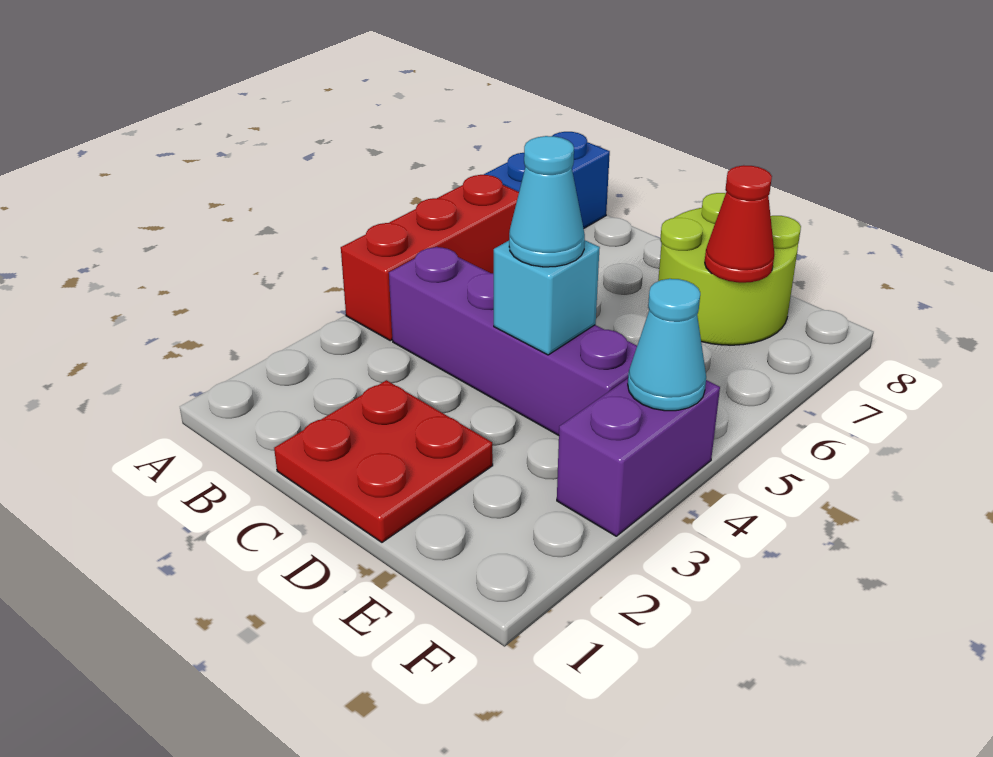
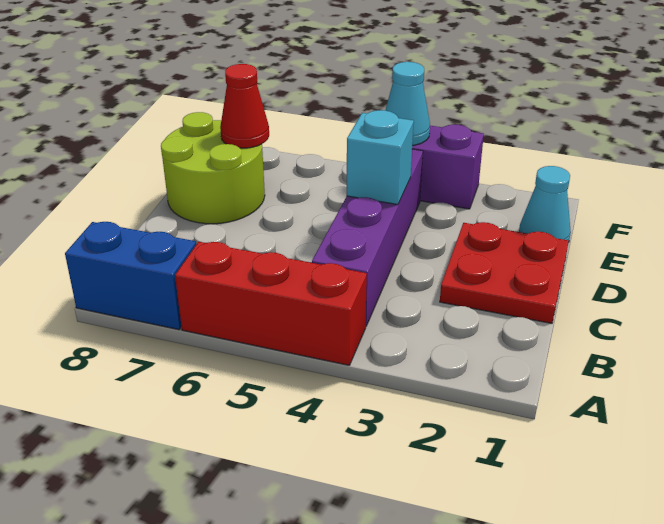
cyan 1x1 cone [509,136,585,267] -> cyan 1x1 cone moved to [519,166,571,241]

